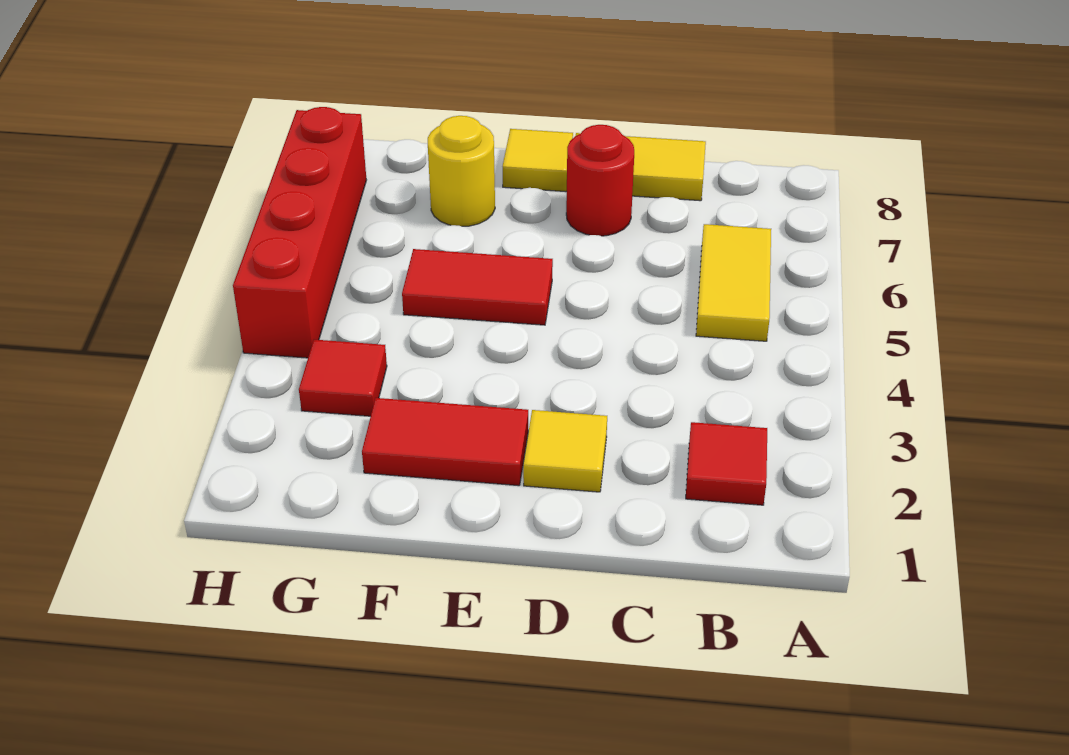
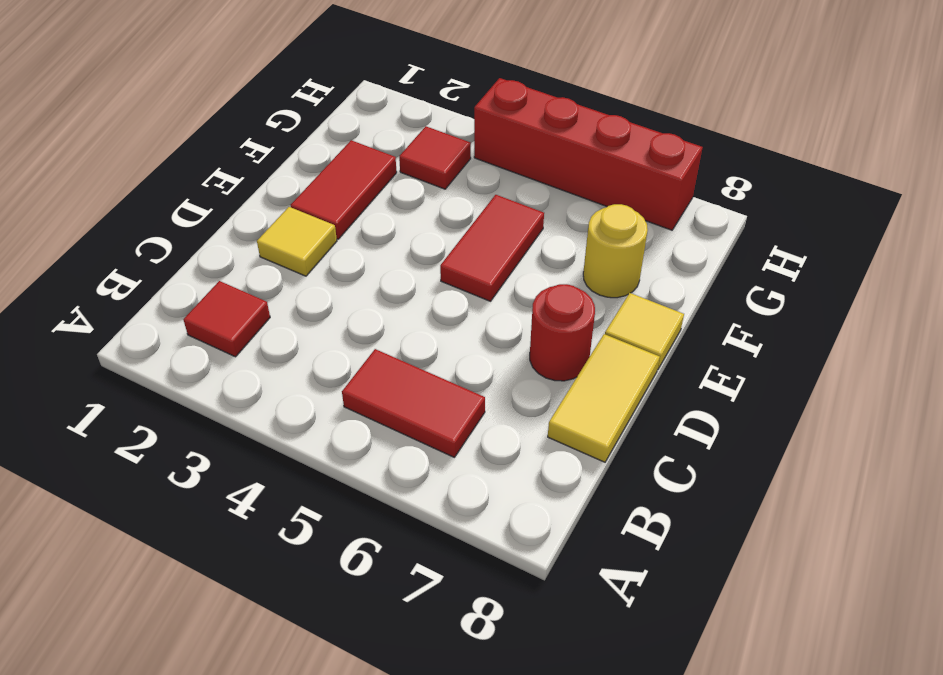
yellow 1x2 tile [696,224,771,341] -> red 1x2 tile [342,349,485,457]

